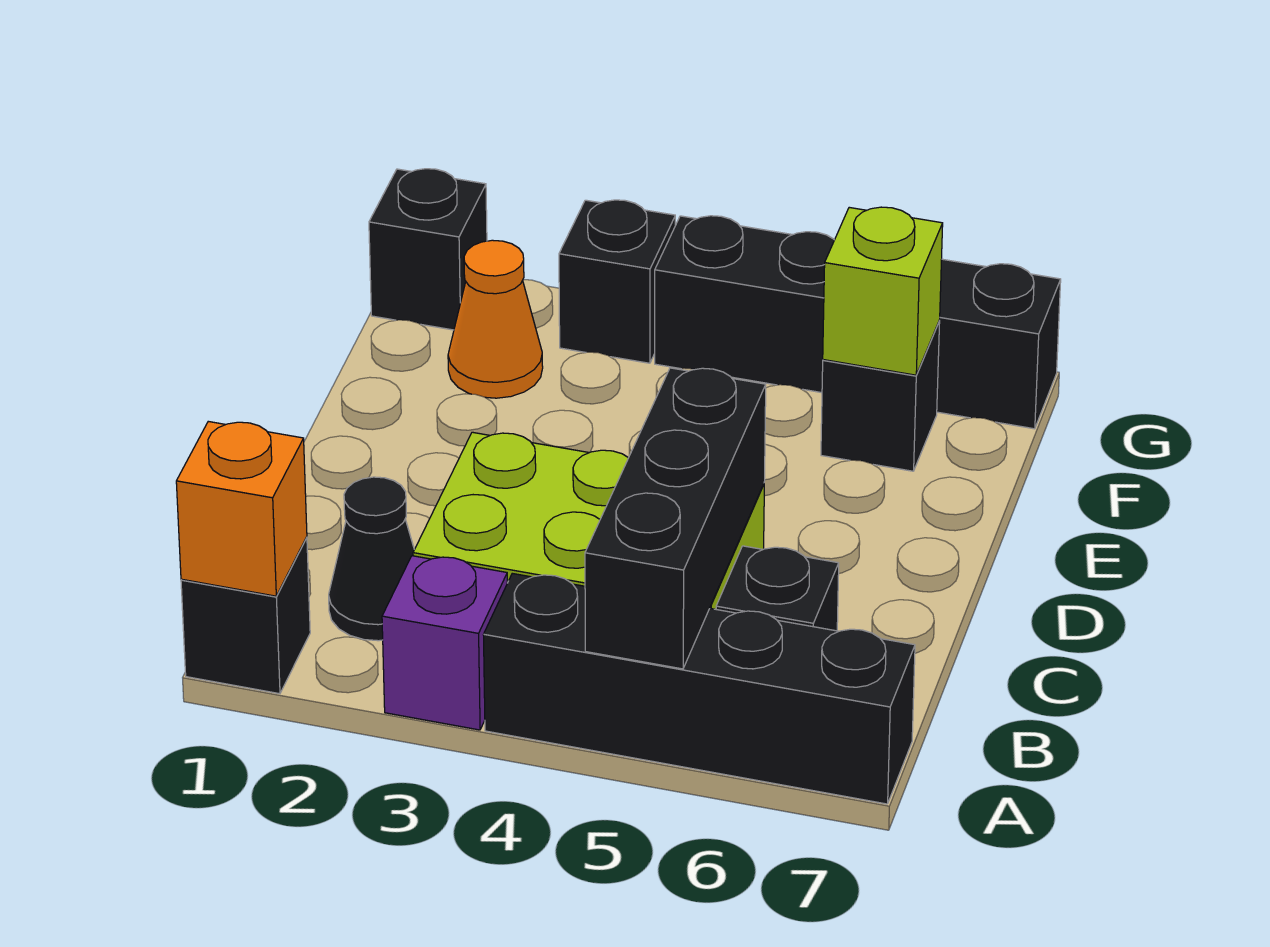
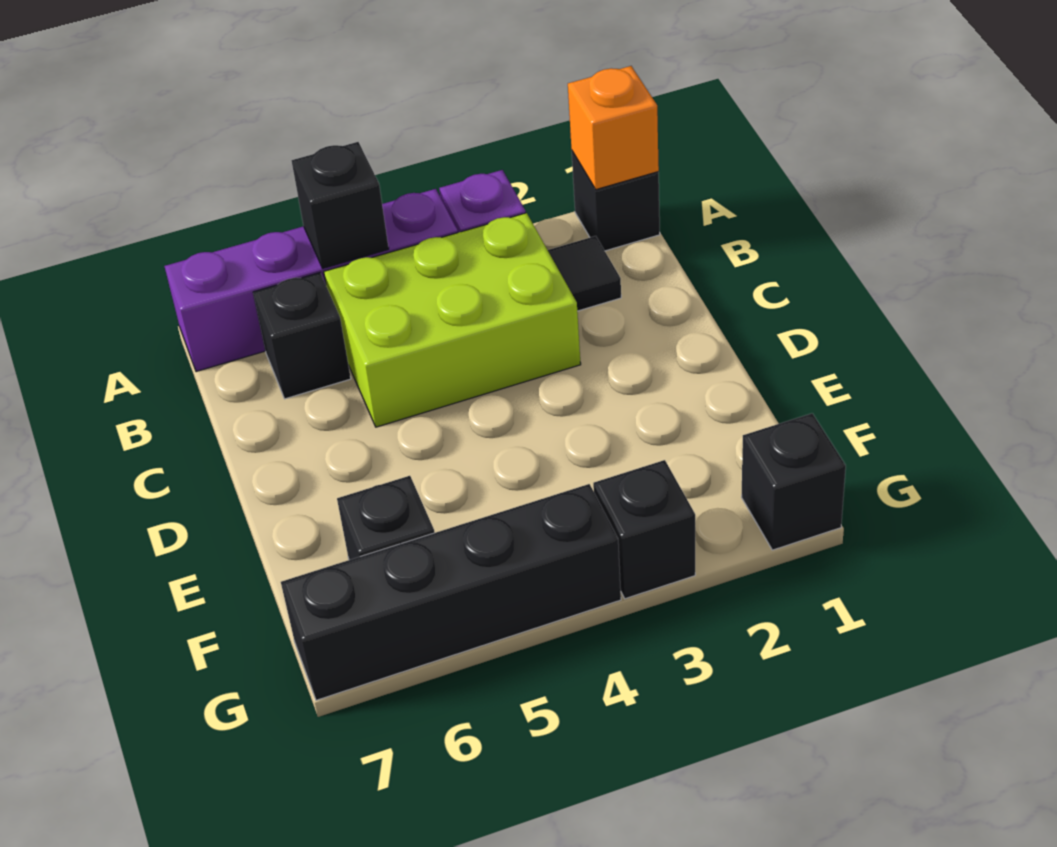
black 1x4 brick [483,573,915,804] -> purple 1x4 brick [164,189,458,372]
black 1x3 brick [585,368,766,669] -> black 1x1 brick [291,142,389,268]
black 1x1 cone [329,477,414,641] -> black 1x1 tile [548,236,621,311]
orange 1x1 cone [448,240,543,398] -> none
lime 1x1 brick [823,207,943,375] -> none

